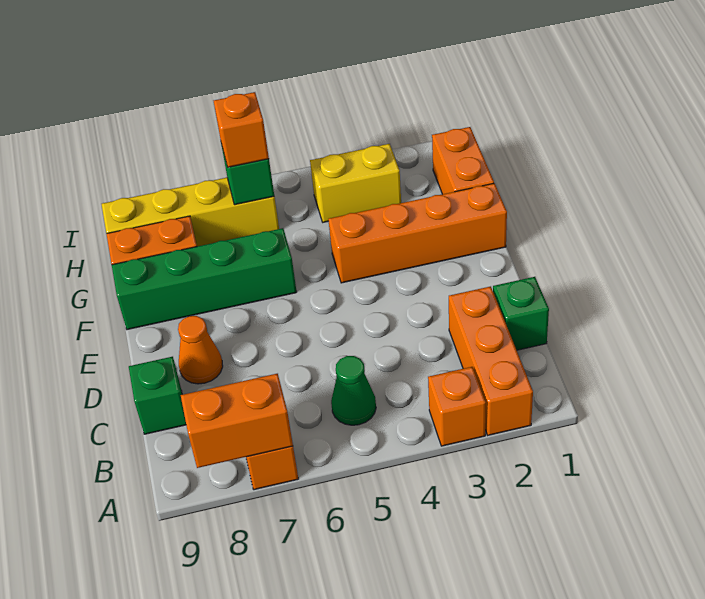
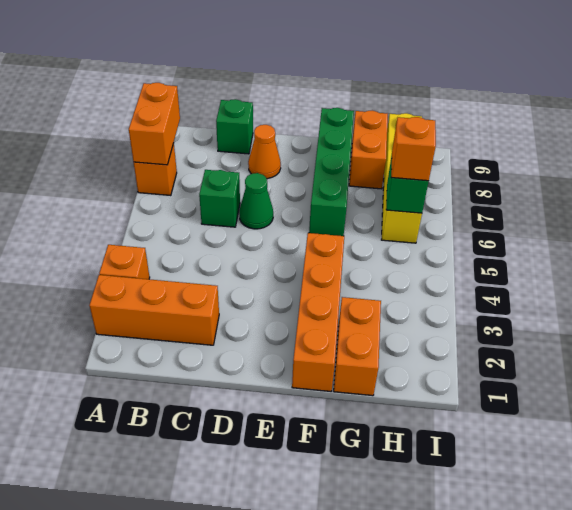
green 1x1 cone [331,356,376,425] -> green 1x1 cone moved to [239,173,273,229]
green 1x1 brick [493,277,549,350] -> green 1x1 brick moved to [199,170,240,227]
orange 1x2 brick [432,127,494,194] -> orange 1x2 brick turned to [334,297,381,396]
yellow 1x2 brick [310,144,401,222] -> none

